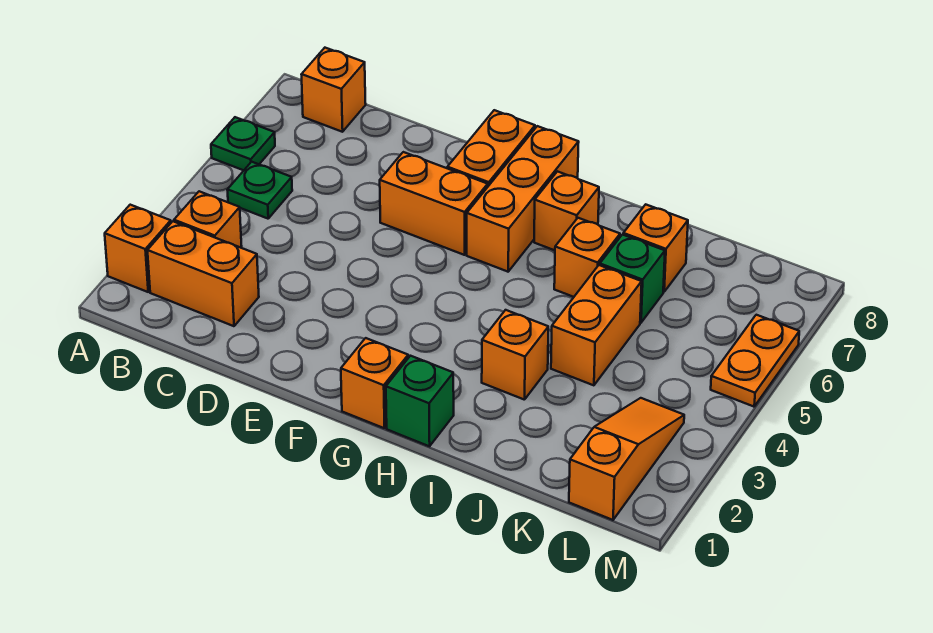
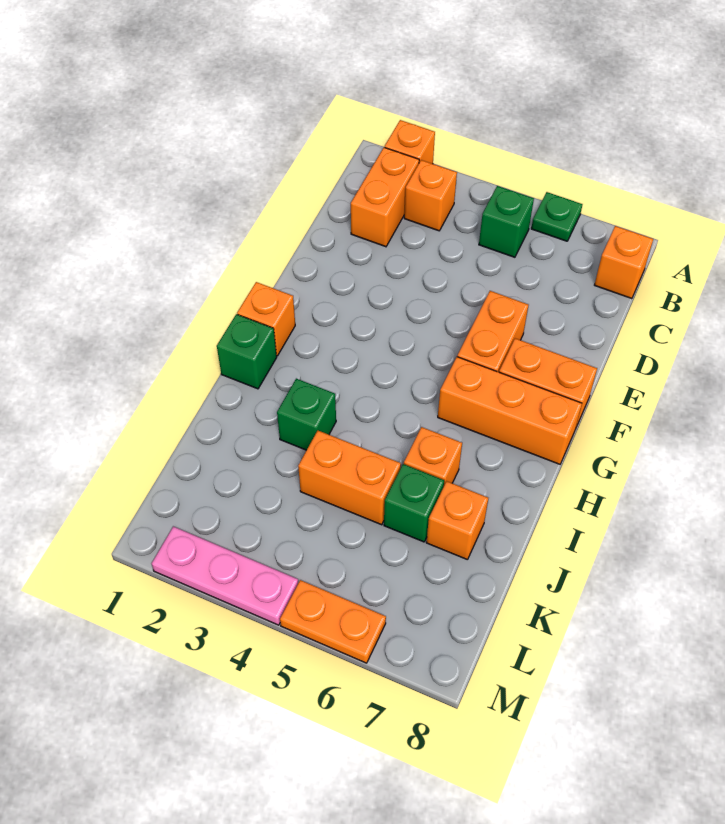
green 1x1 plate [227,162,292,219] -> green 1x1 brick [479,186,534,257]
orange 1x1 brick [534,171,599,250] -> none
orange 1x1 brick [482,310,548,400] -> green 1x1 brick [277,379,336,450]
orange 1x3 slope [569,398,684,520] -> none
none -> pink 1x3 plate [152,526,298,625]

